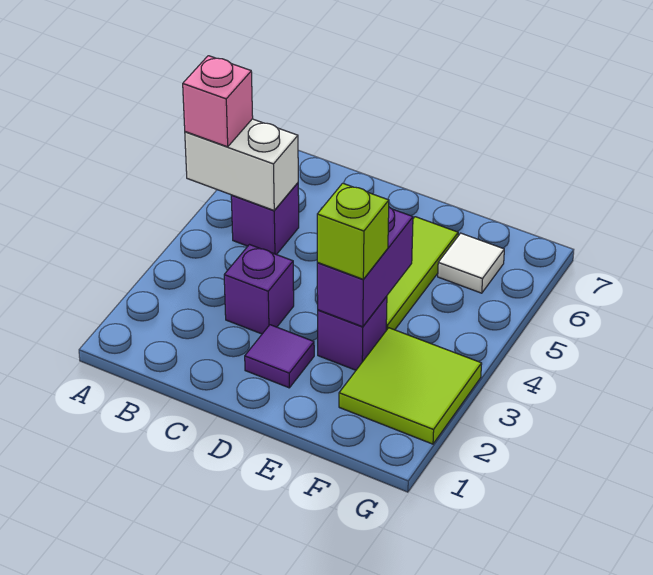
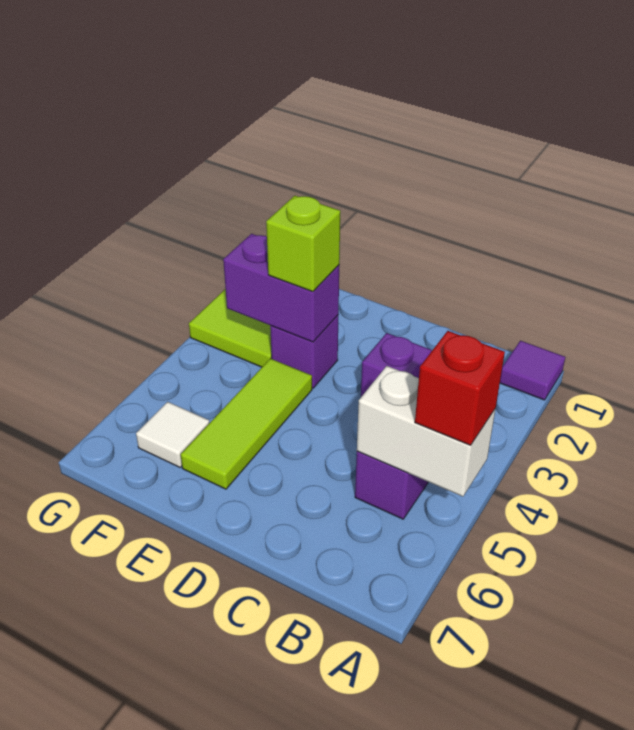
pink 1x1 brick [183,56,253,147] -> red 1x1 brick [415,331,505,445]
purple 1x1 tile [245,325,314,388] -> purple 1x1 tile moved to [500,341,565,400]
purple 1x2 brick [317,207,413,327] -> purple 1x2 brick turned to [223,234,339,342]

